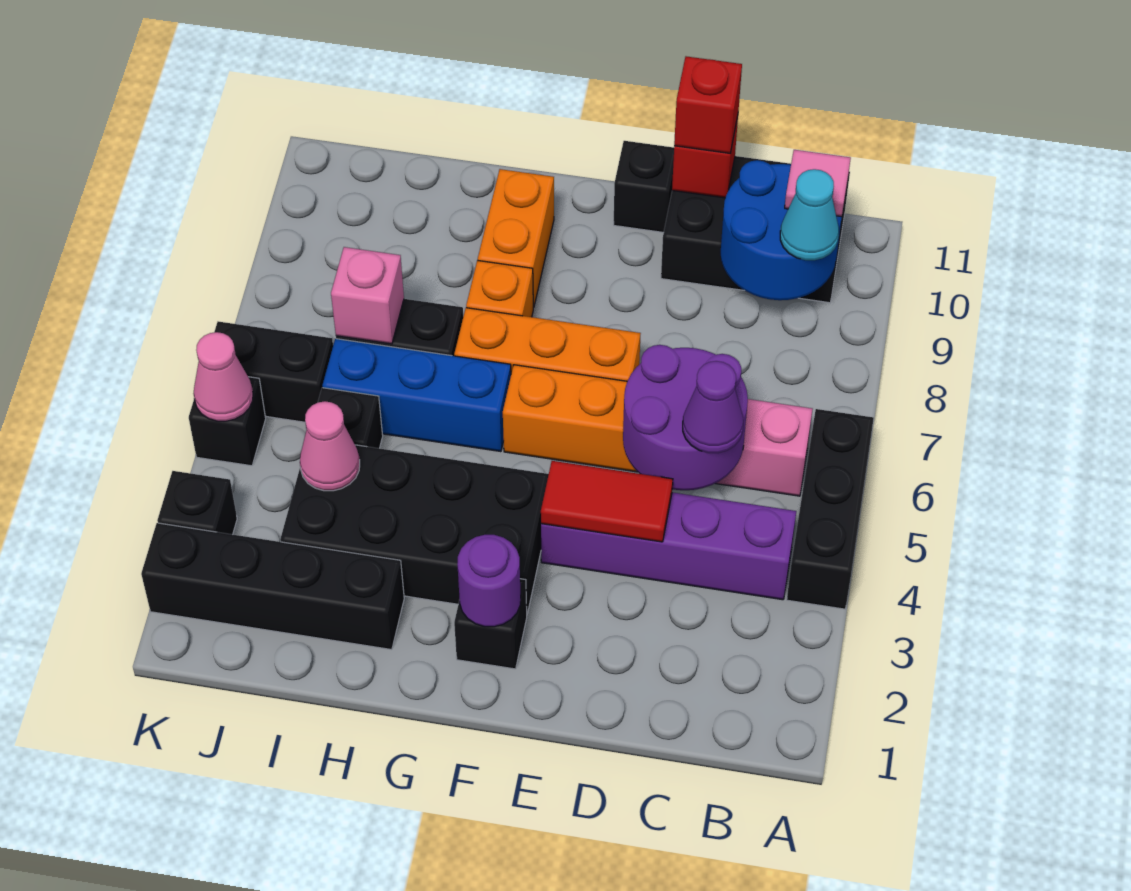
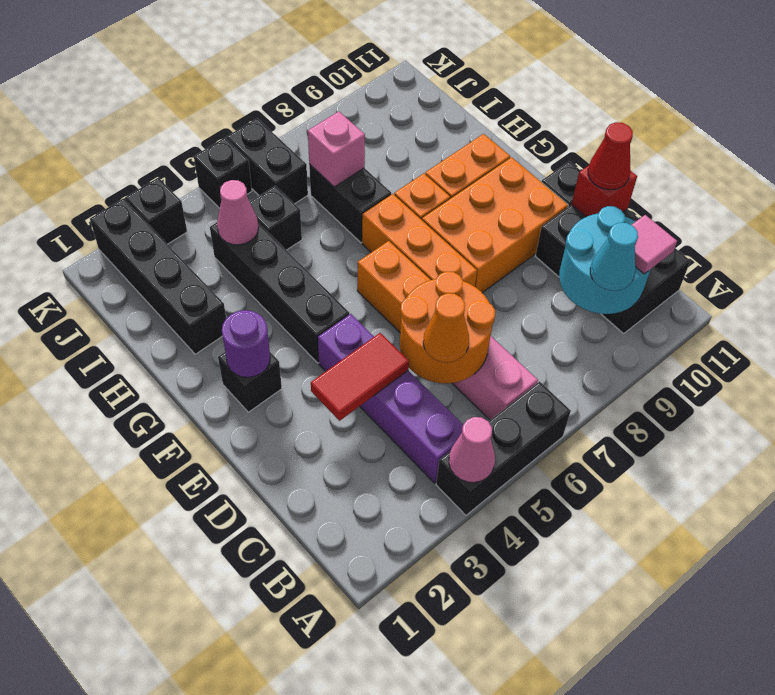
blue 2x2 round brick [720,160,842,300] -> cyan 2x2 round brick [559,206,651,314]
purple 2x2 round brick [623,345,748,490] -> orange 2x2 round brick [400,271,495,383]
purple 1x1 cone [683,361,743,453] -> orange 1x1 cone [423,293,469,362]
red 1x2 tile [541,461,673,542] -> red 1x2 tile turned to [311,333,409,421]
red 1x1 brick [674,56,742,153] -> red 1x1 cone [588,122,633,190]
none -> orange 2x3 brick [422,157,568,293]
black 2x4 brick [280,445,549,614] -> black 1x4 brick [210,223,349,363]
blue 1x3 brick [323,339,511,452] -> none
pink 1x1 cone [193,332,253,421] -> pink 1x1 cone moved to [449,417,495,483]

